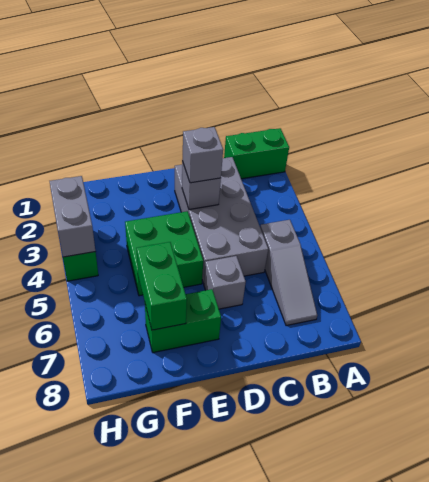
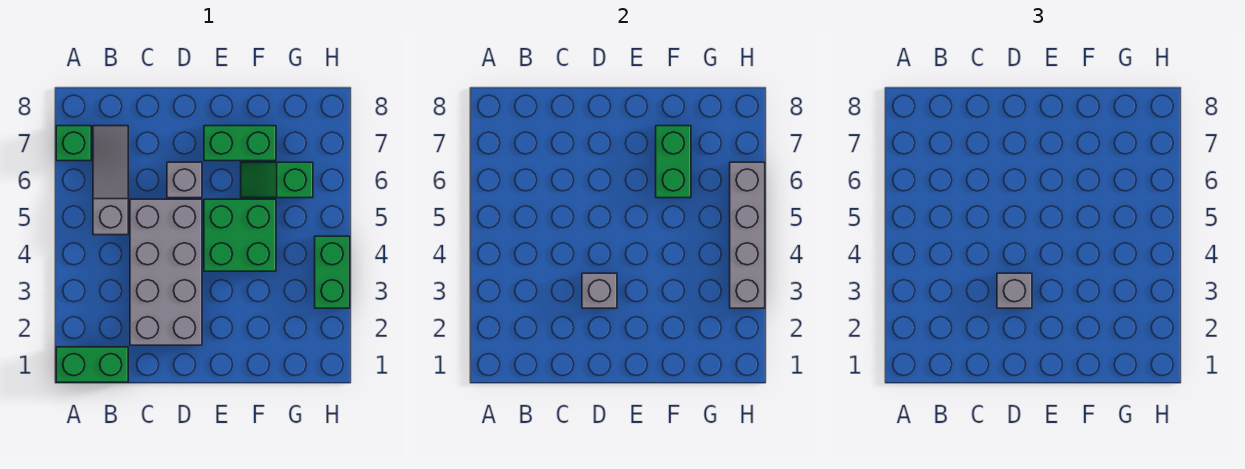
none -> green 1x1 brick [56,126,91,161]
none -> green 1x2 slope [241,162,313,198]
grey 1x2 brick [50,176,95,257] -> grey 1x4 brick [730,162,765,308]

